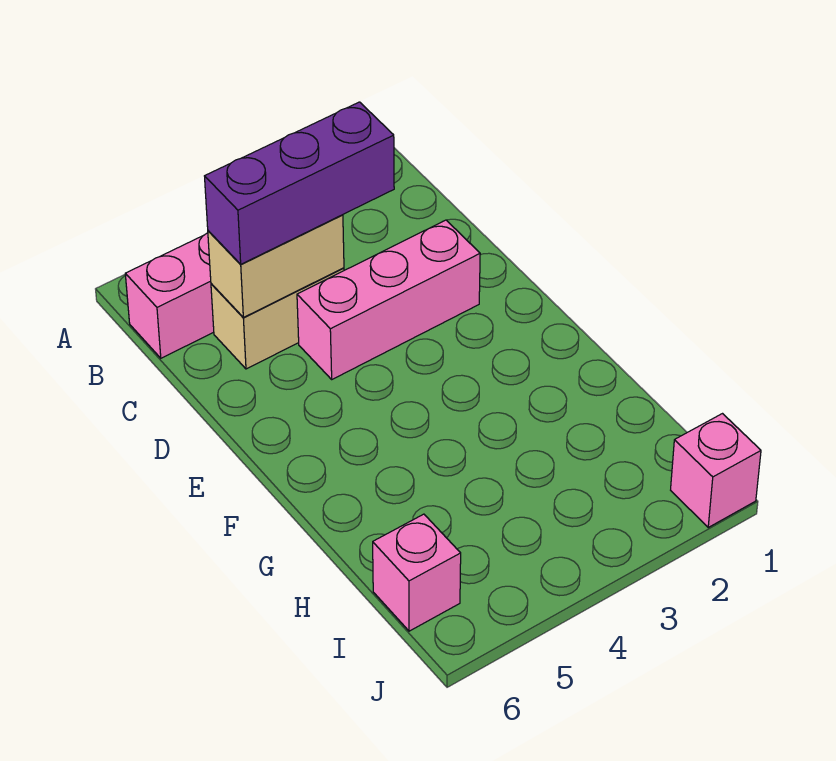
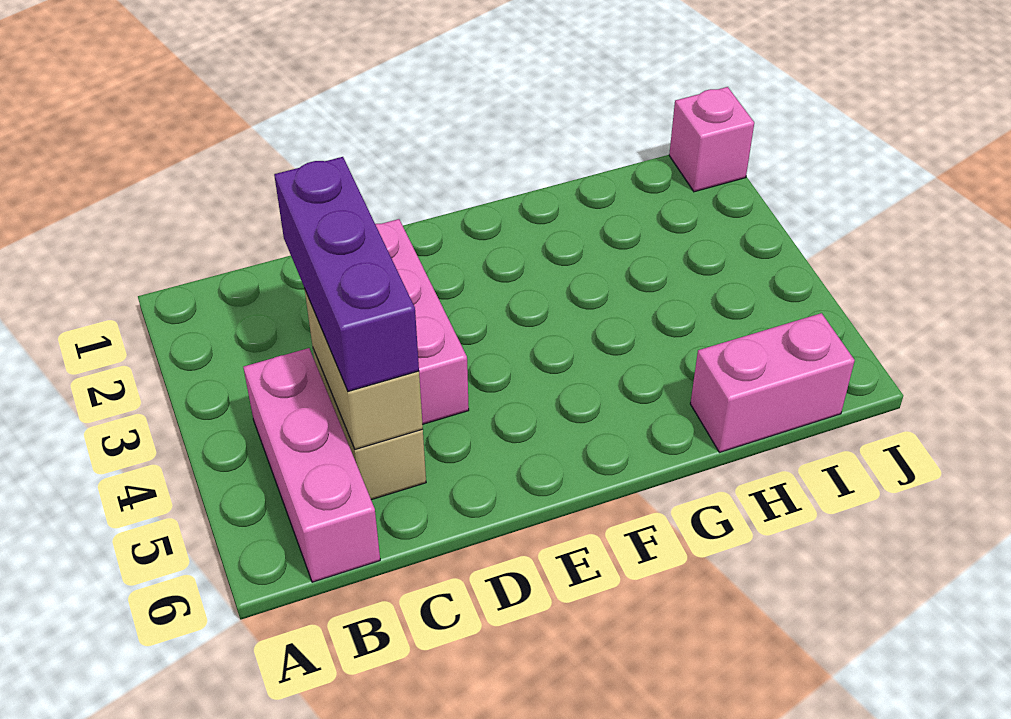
pink 1x1 brick [373,514,461,631] -> pink 1x2 brick [690,313,855,452]

